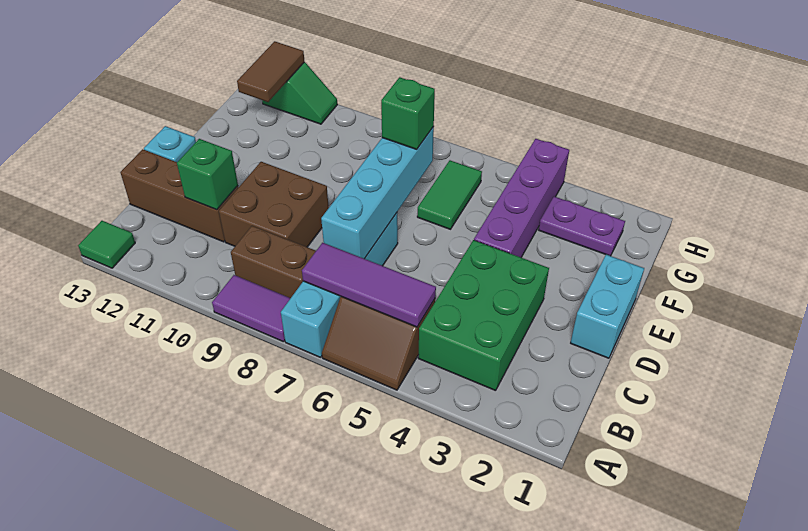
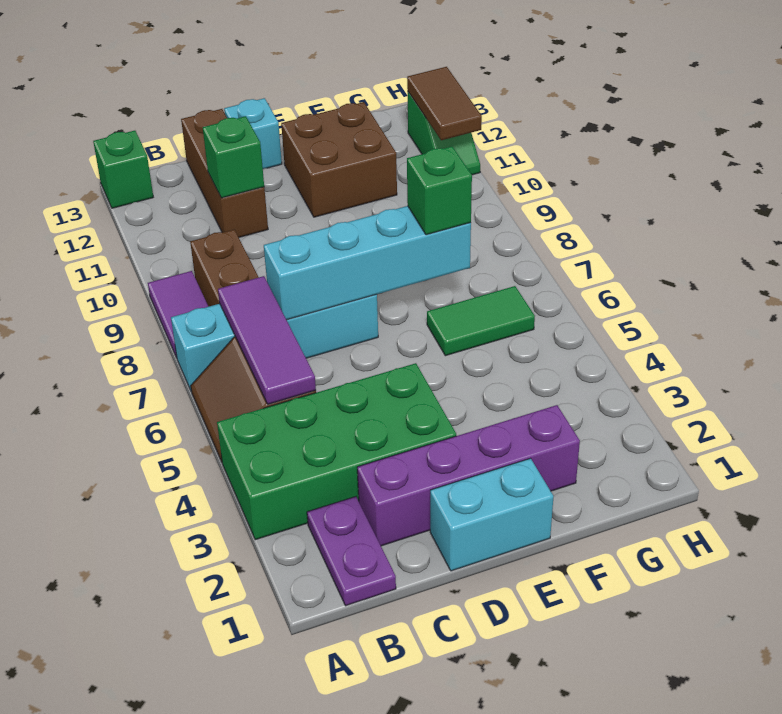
green 1x1 tile [78,221,135,268] -> green 1x1 brick [93,131,153,208]
green 2x3 brick [418,240,549,391] -> green 2x4 brick [217,363,456,540]
brown 2x2 brick [219,162,329,247] -> brown 2x2 brick moved to [281,102,397,217]
purple 1x4 brick [474,139,569,257] -> purple 1x4 brick moved to [357,405,580,546]
purple 1x2 plate [539,197,625,256] -> purple 1x2 plate moved to [307,497,396,606]
brown 1x2 tile [237,41,304,102] -> brown 1x2 tile turned to [407,67,482,140]

